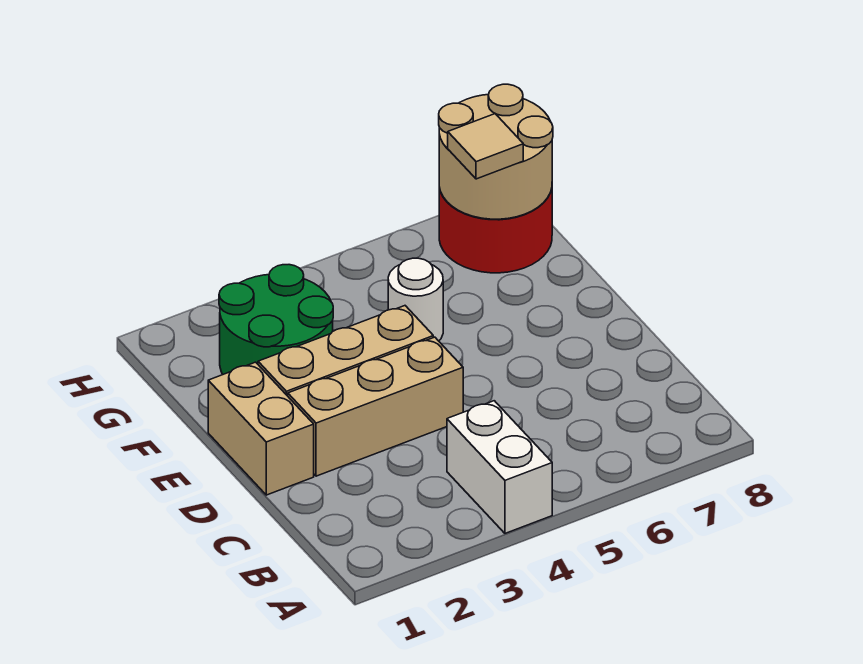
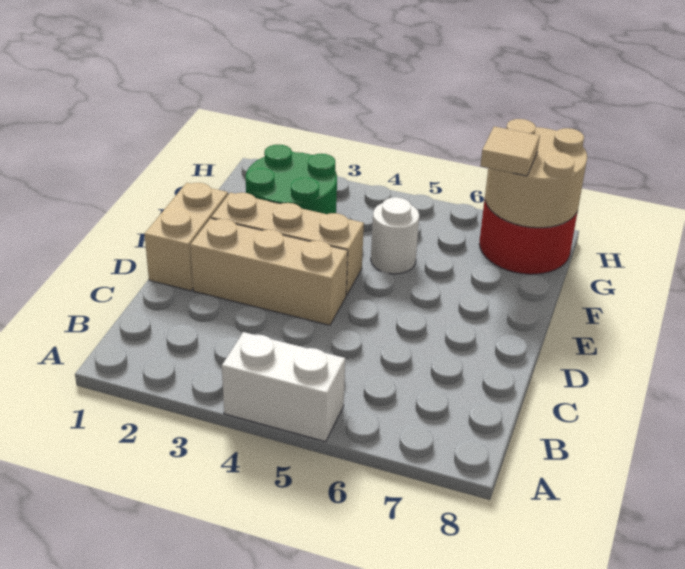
white 1x2 brick [447,401,552,533] -> white 1x2 brick turned to [222,332,345,442]

